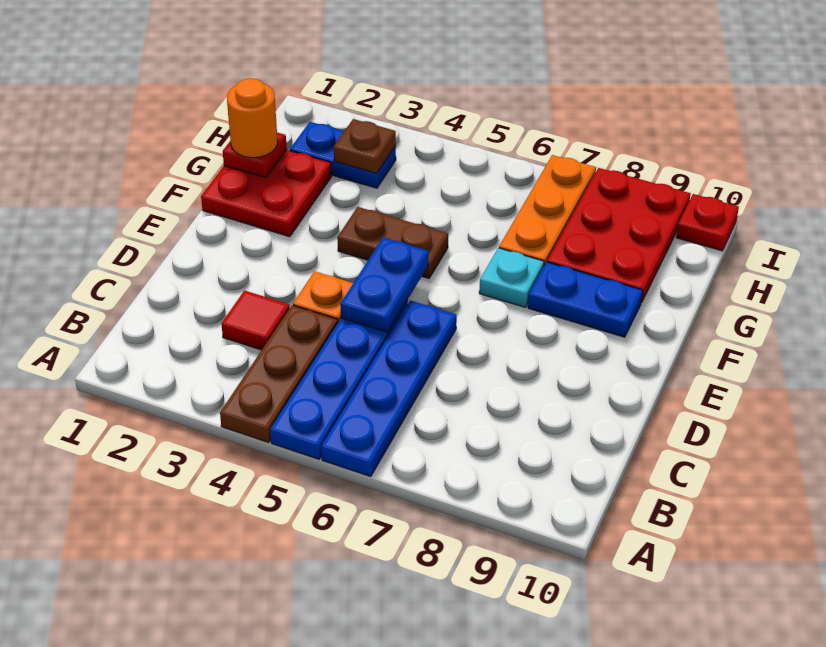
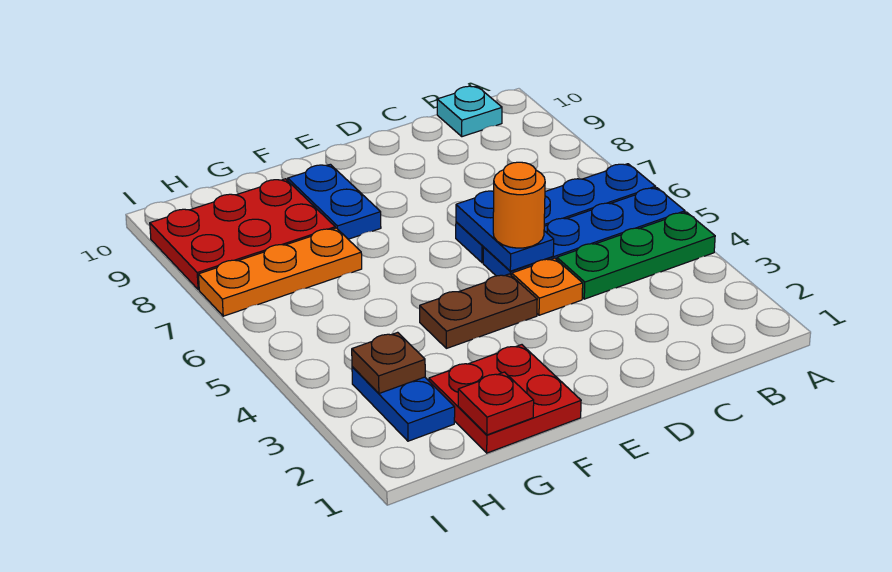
brown 1x3 plate [220,305,338,443] -> green 1x3 plate [557,212,715,299]
red 1x1 tile [221,291,290,350] -> none
blue 1x2 plate [340,237,429,332] -> blue 1x2 plate turned to [456,191,554,271]
brown 1x2 plate [337,207,448,278] -> brown 1x2 plate turned to [420,274,537,348]
cyan 1x1 plate [479,248,544,307] -> cyan 1x1 plate moved to [437,86,502,137]
orange 1x1 round brick [227,79,278,158] -> orange 1x1 round brick moved to [493,162,545,248]
red 1x1 plate [676,194,739,251] -> none

